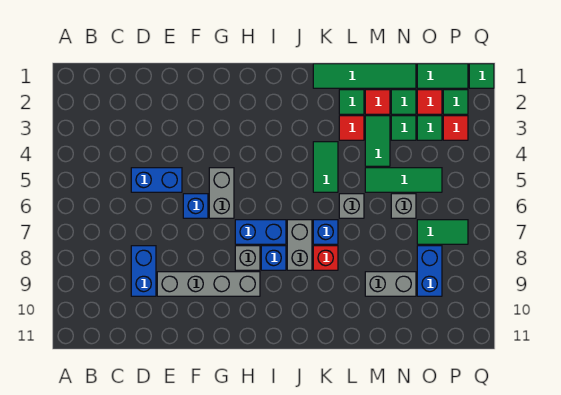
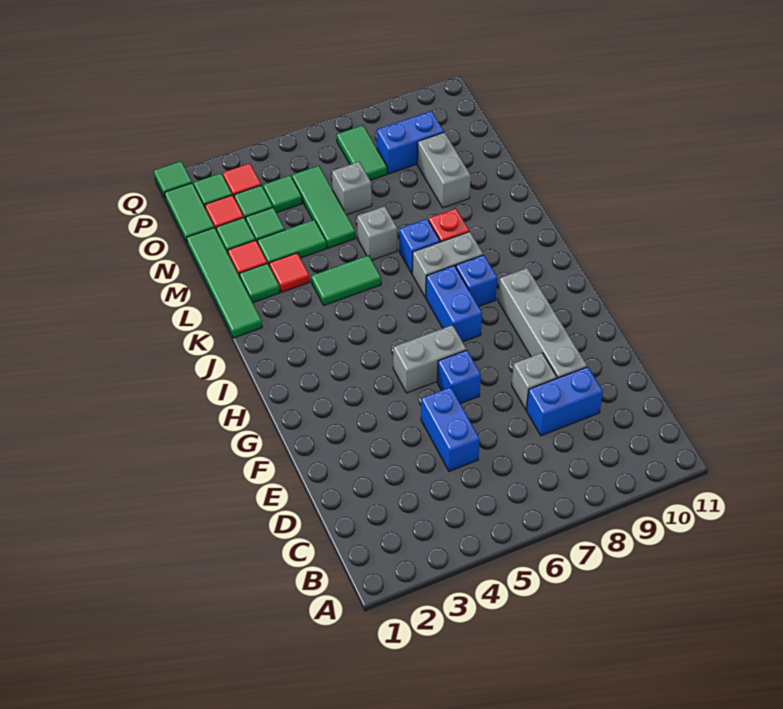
grey 1x1 brick [235,246,260,270] -> grey 1x1 brick moved to [512,353,557,410]
none -> green 1x1 tile [263,176,302,213]

